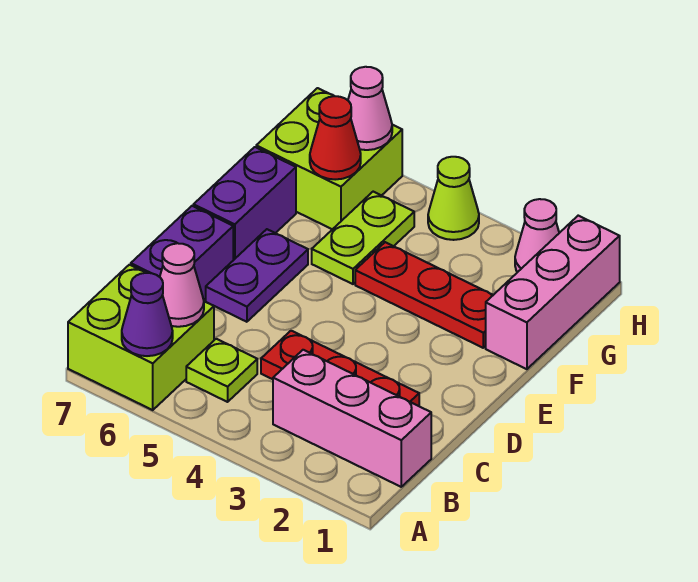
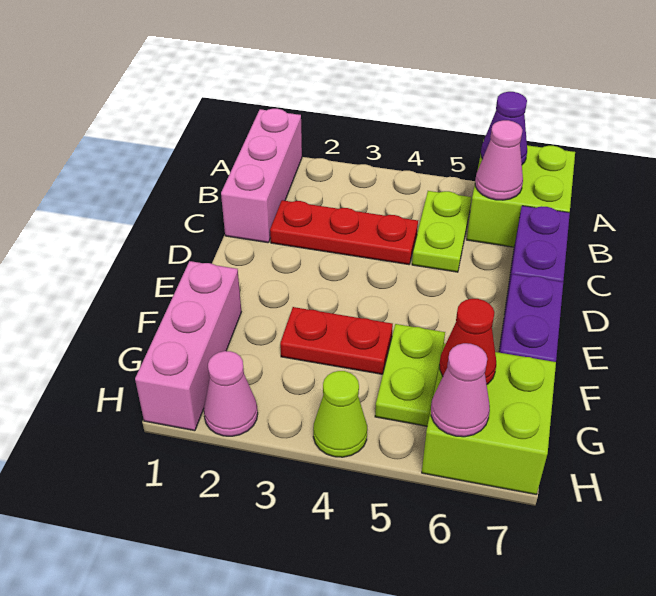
pink 1x3 brick [273,350,431,487] -> pink 1x3 brick turned to [221,109,302,243]
lime 1x1 plate [186,339,257,402] -> lime 1x2 plate [412,191,472,272]
purple 1x2 plate [206,229,308,322] -> none
red 1x3 plate [355,242,493,348] -> red 1x2 plate [280,307,393,374]

